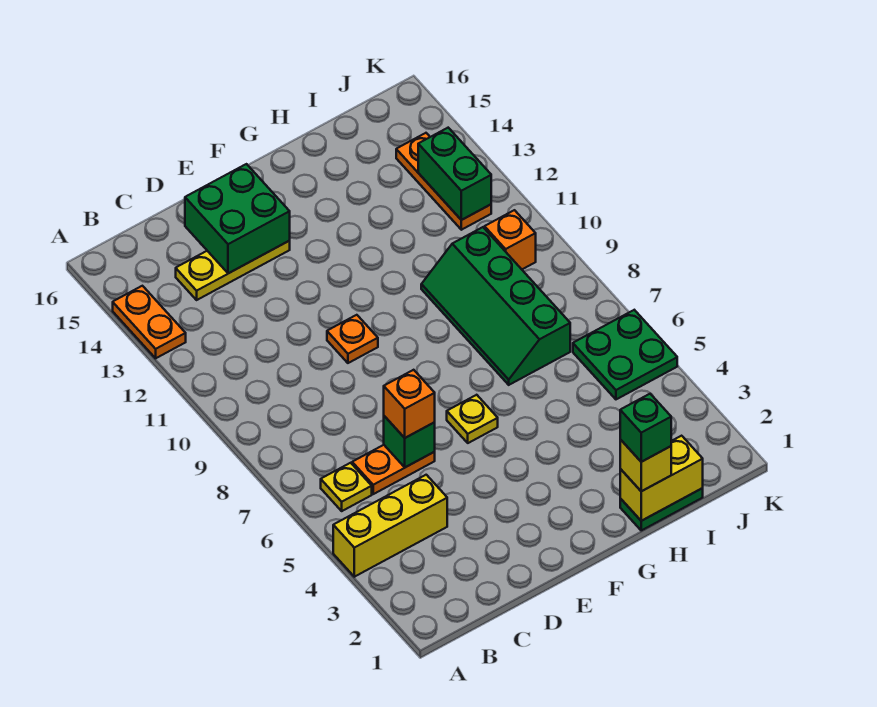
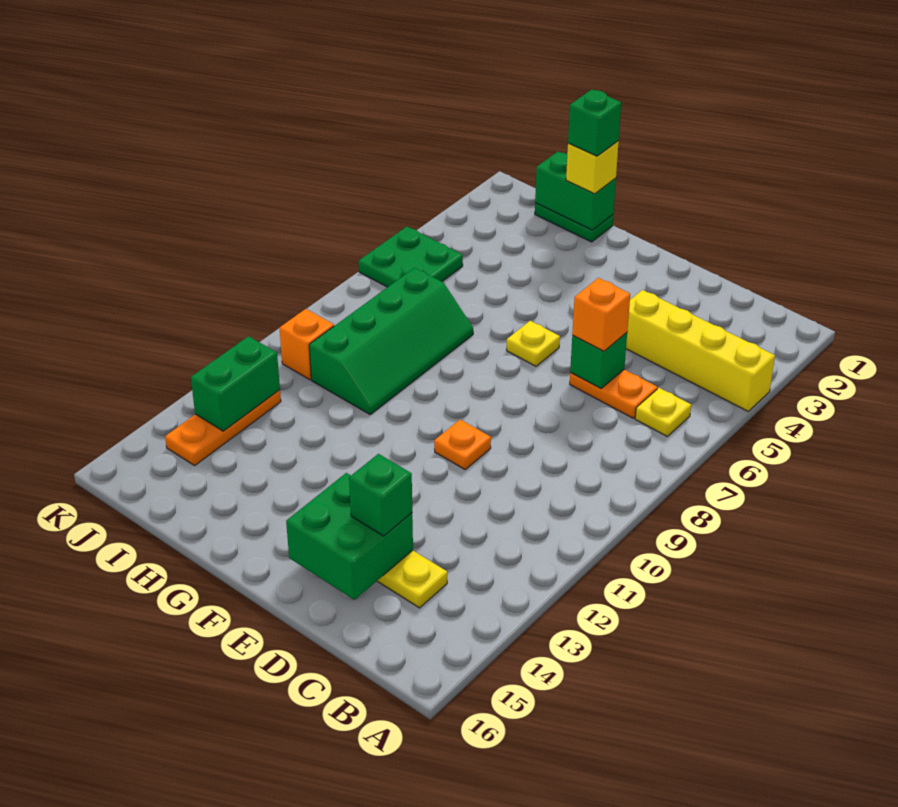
yellow 1x3 brick [333,475,447,577] -> yellow 1x4 brick [626,290,775,411]
orange 1x2 plate [113,286,186,358] -> none
none -> green 1x1 brick [349,454,412,536]
yellow 1x2 brick [620,436,703,521] -> green 1x2 brick [535,152,616,230]

